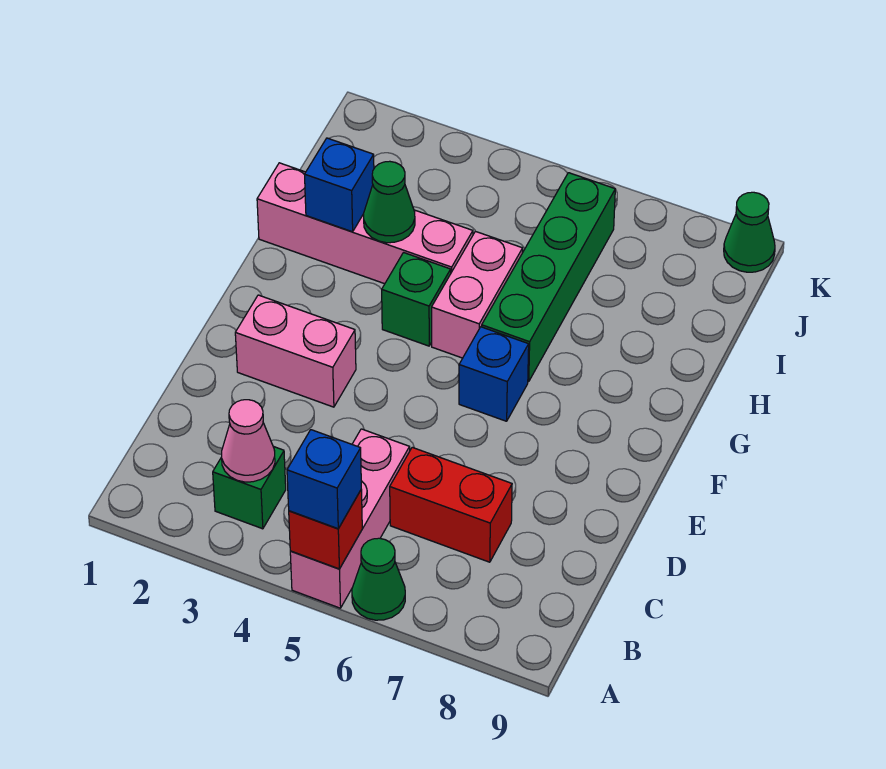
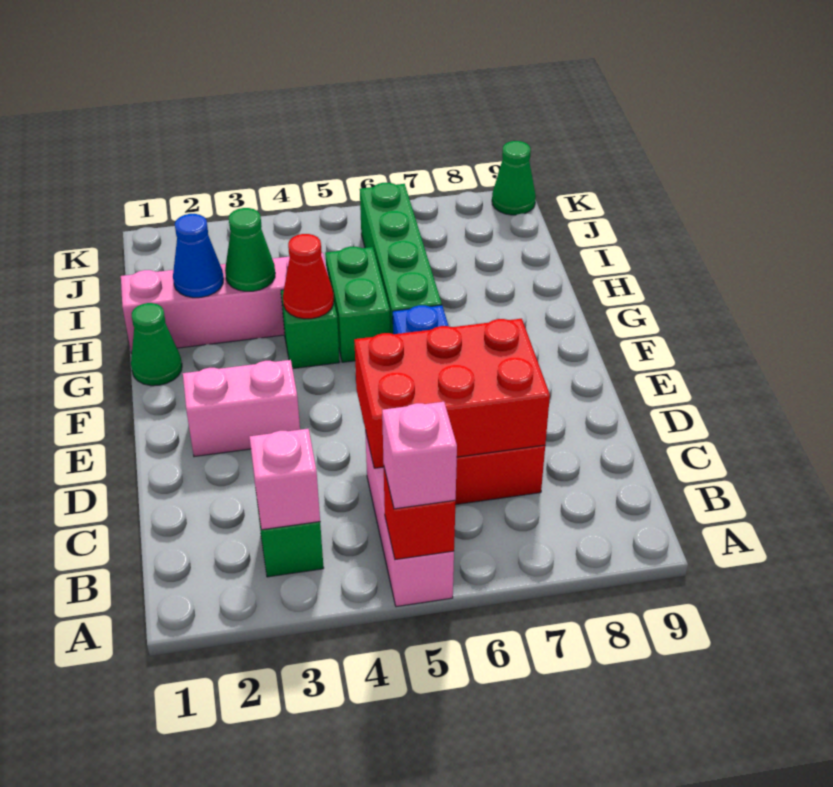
blue 1x1 brick [287,430,361,529] -> pink 1x1 brick [382,402,457,509]
green 1x1 cone [352,538,405,620] -> green 1x1 cone moved to [131,303,182,386]
pink 1x1 cone [222,400,275,482] -> pink 1x1 brick [250,429,320,530]
none -> red 2x3 brick [354,319,550,468]
none -> red 1x1 cone [283,234,334,319]
pink 1x2 brick [432,231,523,358] -> green 1x2 brick [325,247,390,362]
blue 1x1 brick [305,138,374,232] -> blue 1x1 cone [173,214,224,298]

